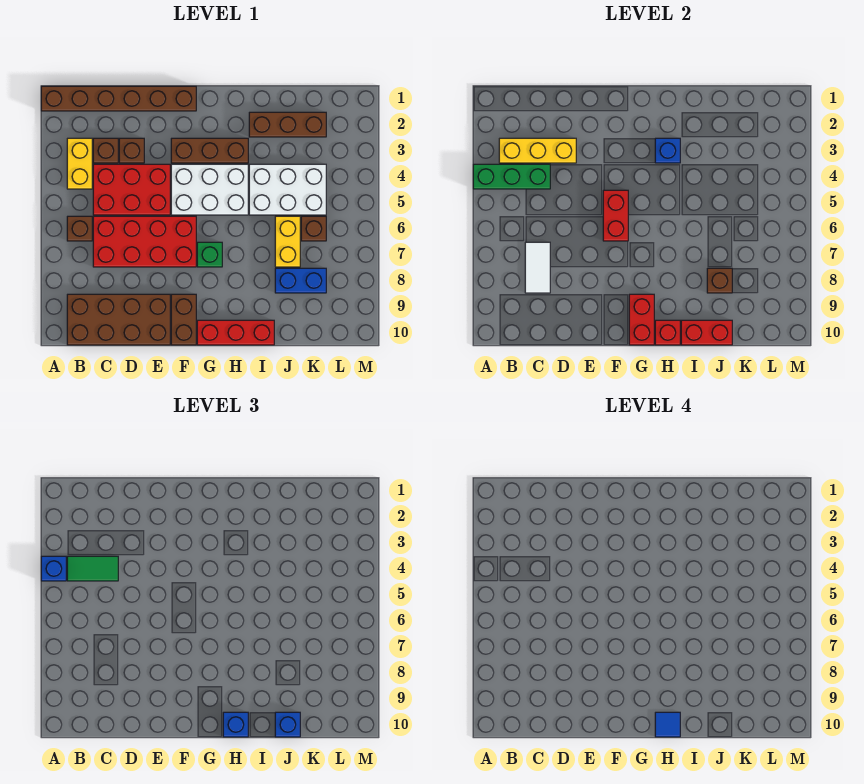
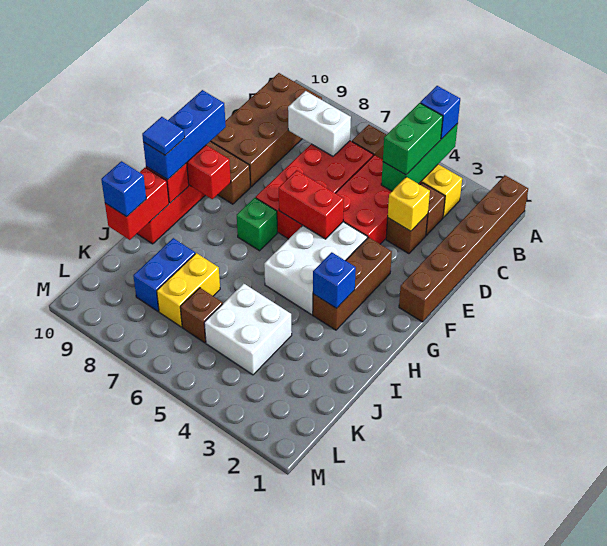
yellow 1x3 brick [499,138,576,163] -> yellow 1x1 brick [388,177,430,231]
green 1x2 tile [67,556,118,581] -> green 1x2 brick [383,103,443,175]
white 1x2 tile [525,242,550,293] -> white 1x2 brick [288,91,351,156]
blue 1x1 brick [223,712,248,737] -> blue 1x3 brick [143,90,226,180]
brown 1x3 brick [249,112,326,137] -> none
white 2x3 brick [249,164,326,215] -> white 2x2 brick [204,284,292,375]
yellow 1x2 brick [275,216,300,267] -> yellow 1x2 brick turned to [157,253,220,327]
brown 1x1 brick [707,268,732,293] -> none

